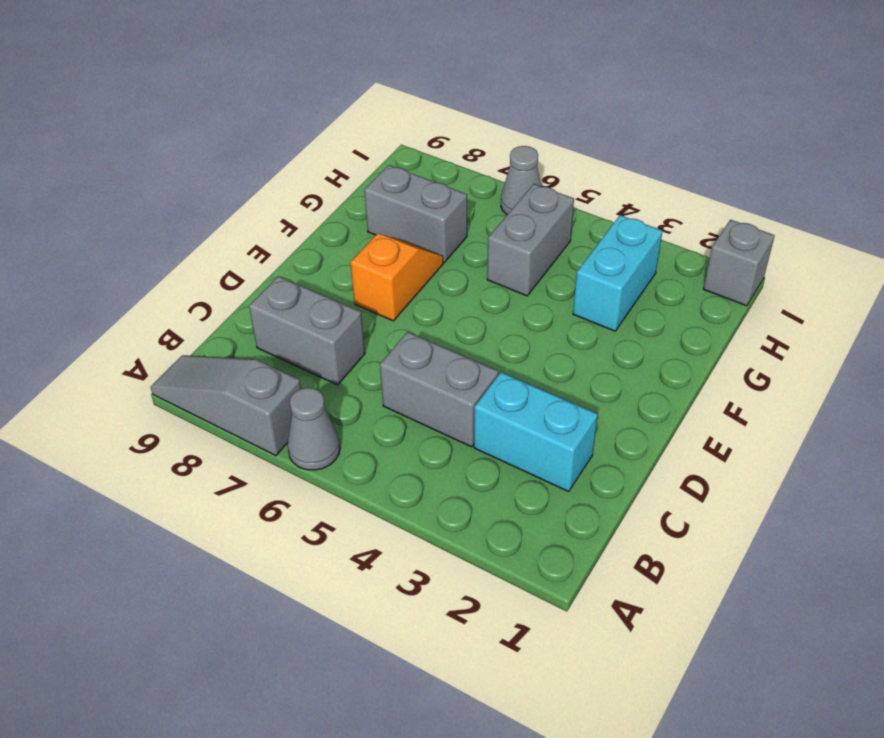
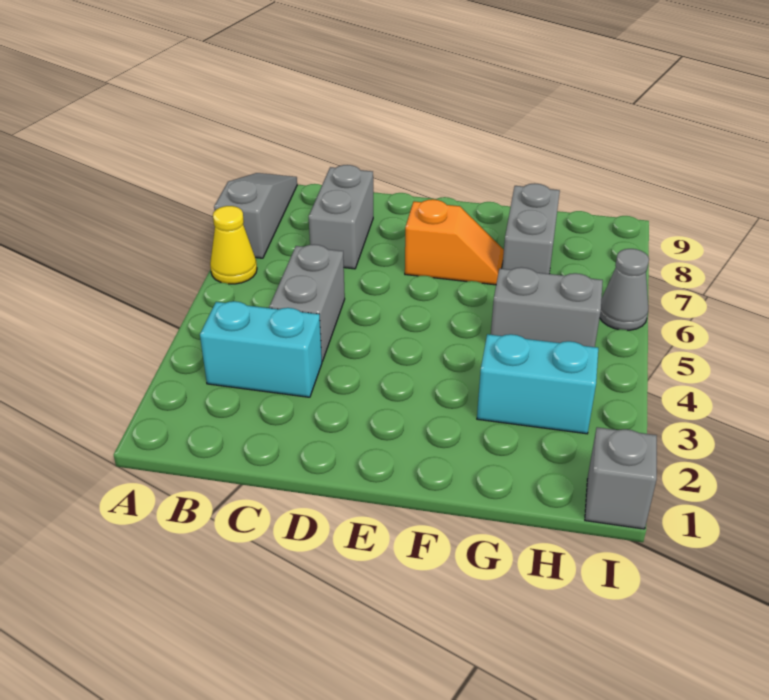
grey 1x1 cone [287,388,340,470] -> yellow 1x1 cone [210,206,257,284]
cyan 1x2 brick [474,372,598,491] -> cyan 1x2 brick turned to [200,301,322,397]

